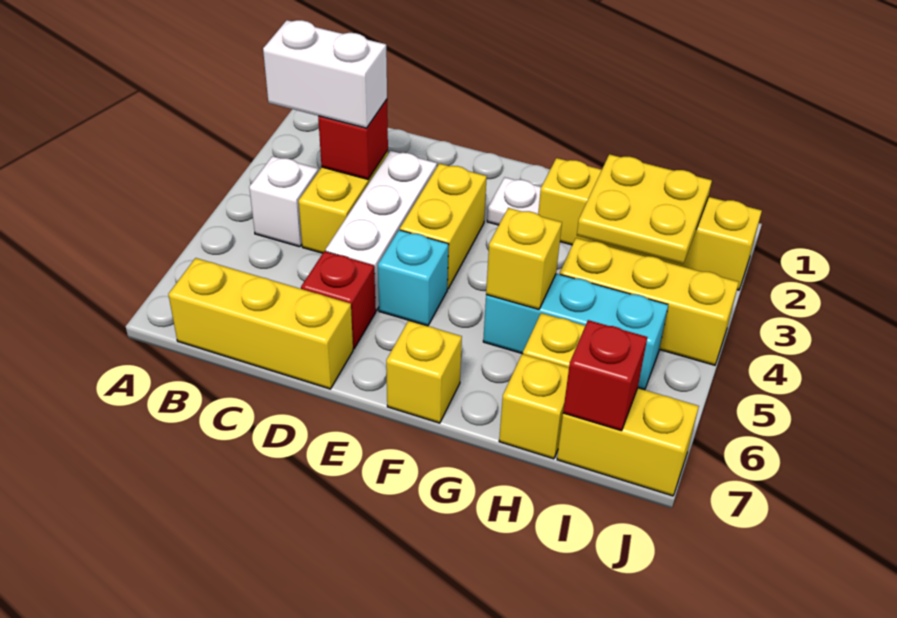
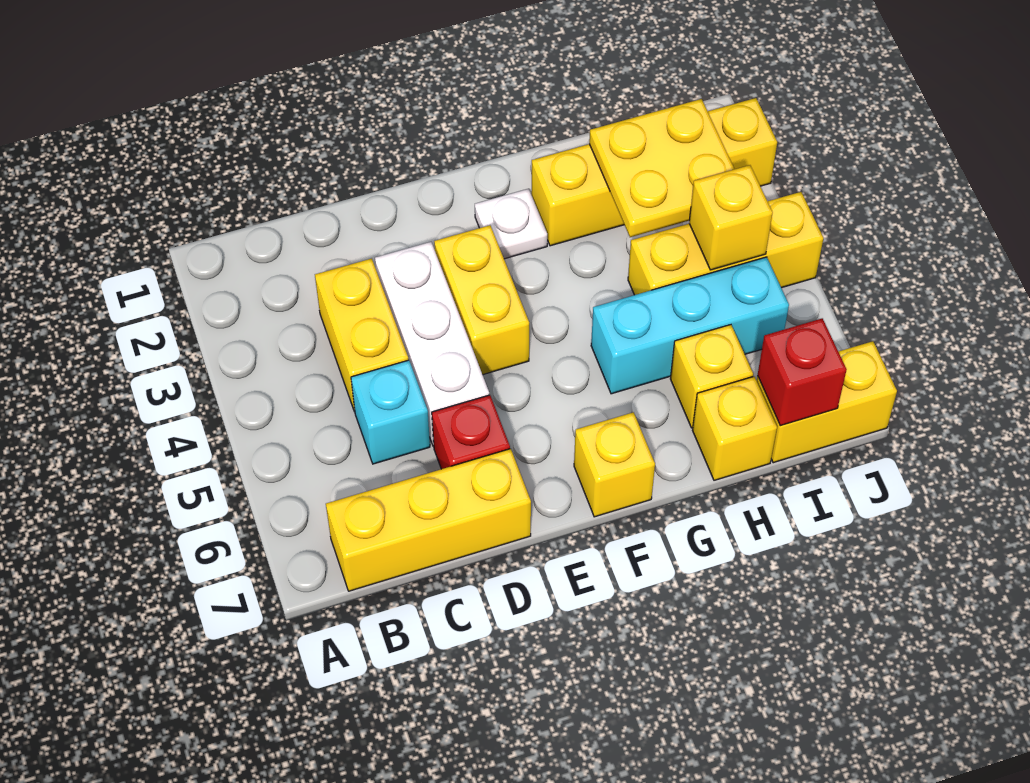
white 1x2 brick [263,20,387,128] -> none
white 1x1 brick [249,156,318,247] -> none
red 1x1 brick [318,99,388,179] -> none
cyan 1x1 brick [378,230,449,326] -> cyan 1x1 brick moved to [351,360,430,464]
yellow 1x1 brick [486,208,562,309] -> yellow 1x1 brick moved to [689,165,773,270]

